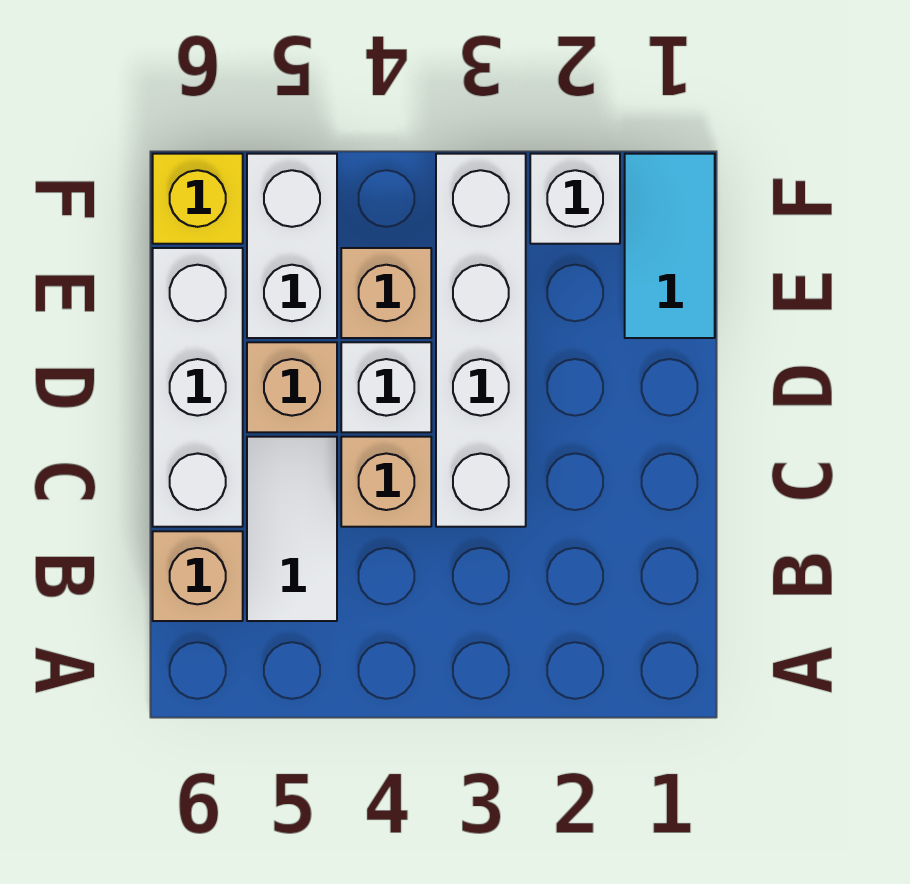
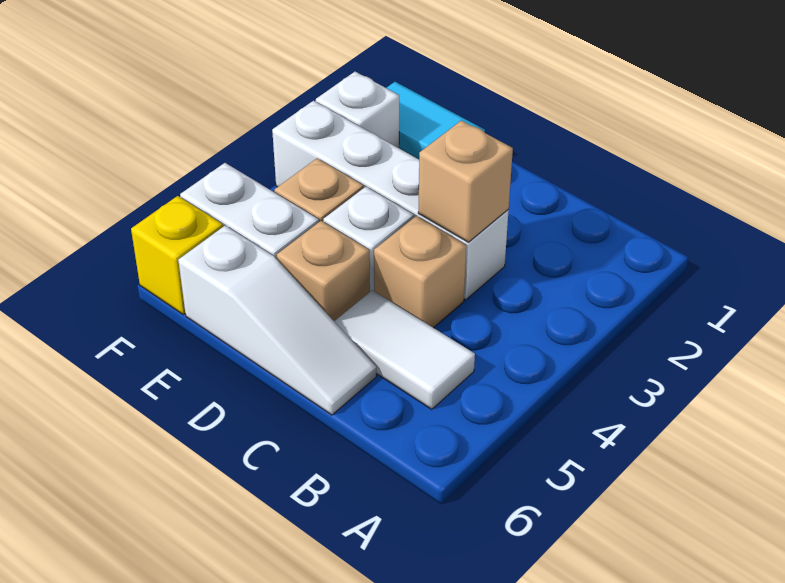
tan 1x1 brick [153,531,243,621] -> tan 1x1 brick moved to [418,120,513,242]
white 1x3 brick [153,248,243,527] -> white 1x3 slope [178,226,376,415]

